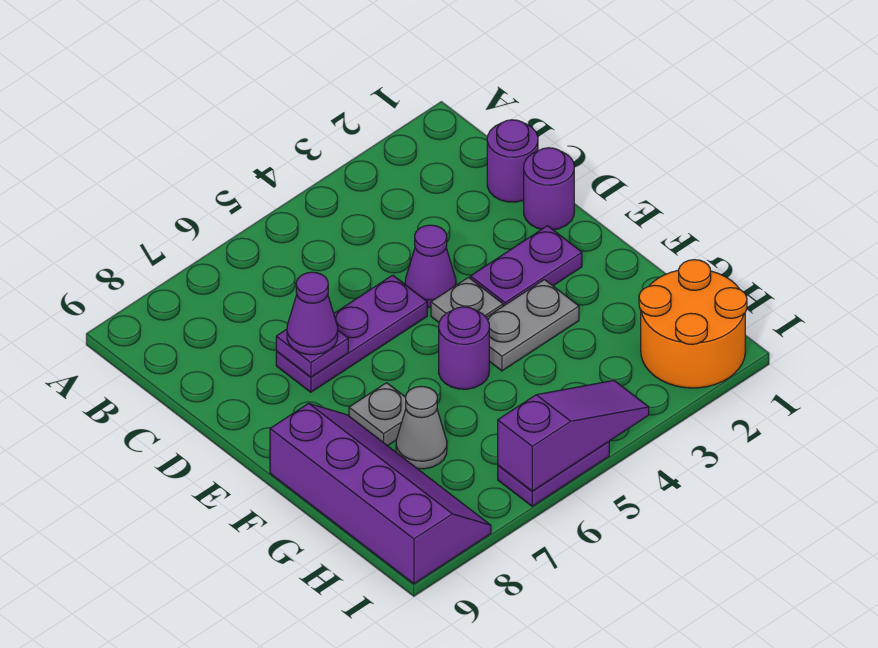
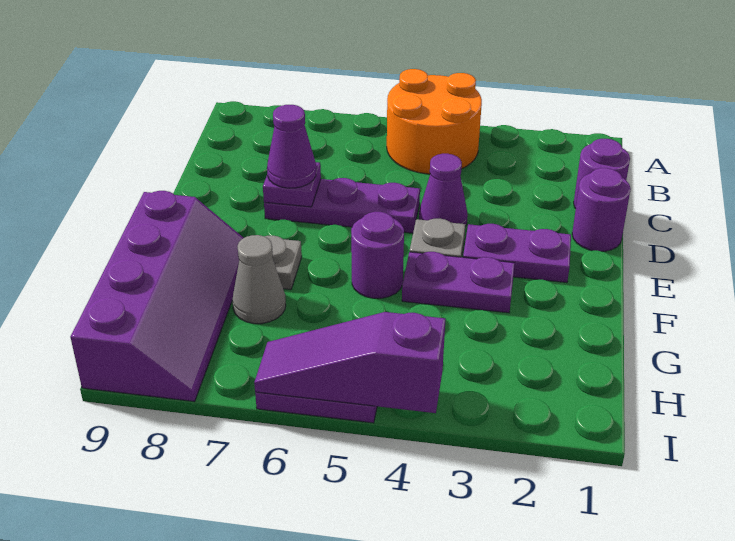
grey 1x2 plate [486,280,579,371] -> purple 1x2 plate [402,252,515,313]
orange 2x2 round brick [639,260,747,388] -> orange 2x2 round brick moved to [387,69,482,174]
purple 1x3 slope [498,380,649,491] -> purple 1x3 slope turned to [254,312,445,413]

